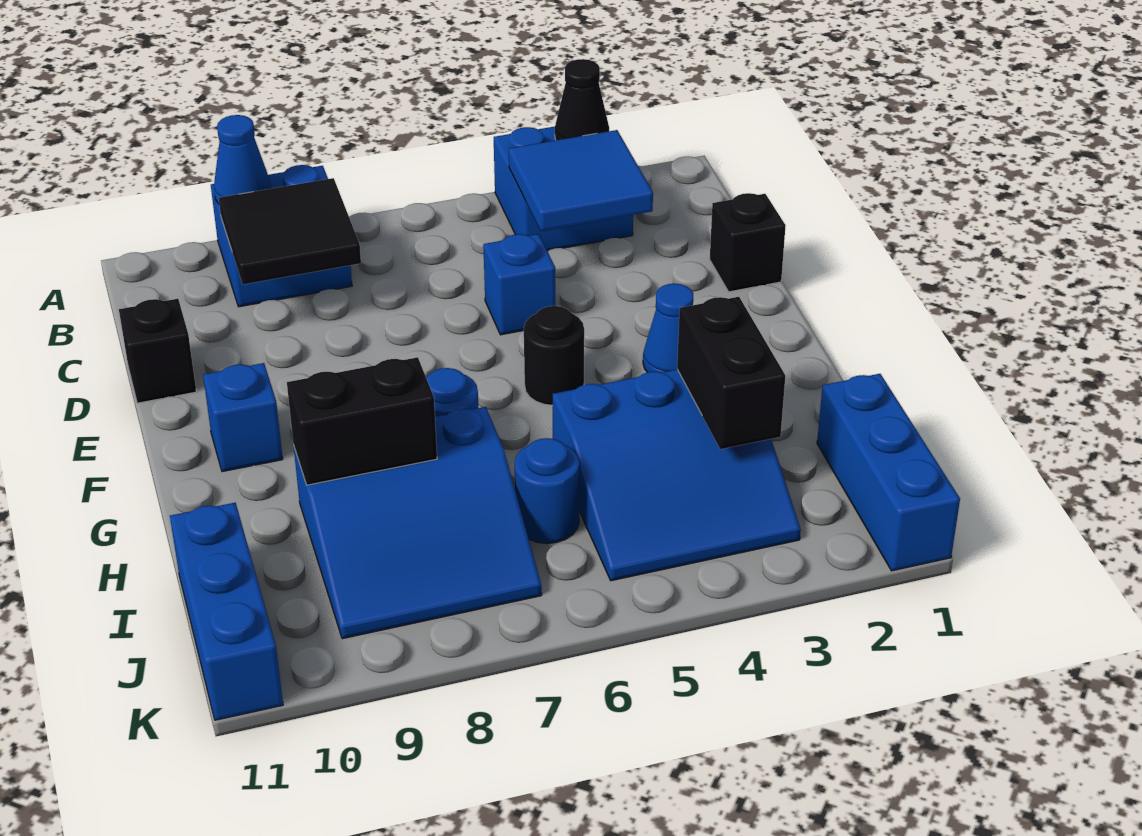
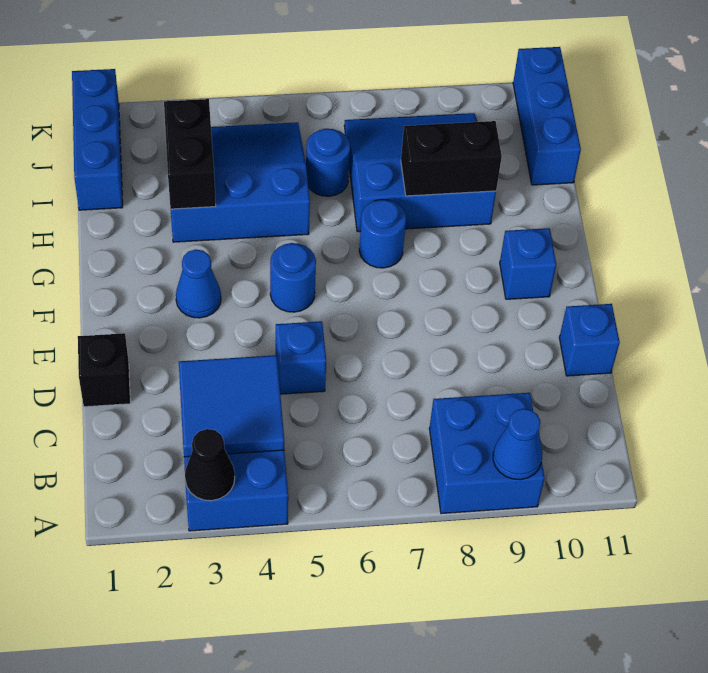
black 2x2 tile [219,178,361,284] -> none
black 1x1 brick [119,299,196,403] -> blue 1x1 brick [559,304,620,376]
black 1x1 round brick [524,306,584,405] -> blue 1x1 round brick [270,243,316,312]

